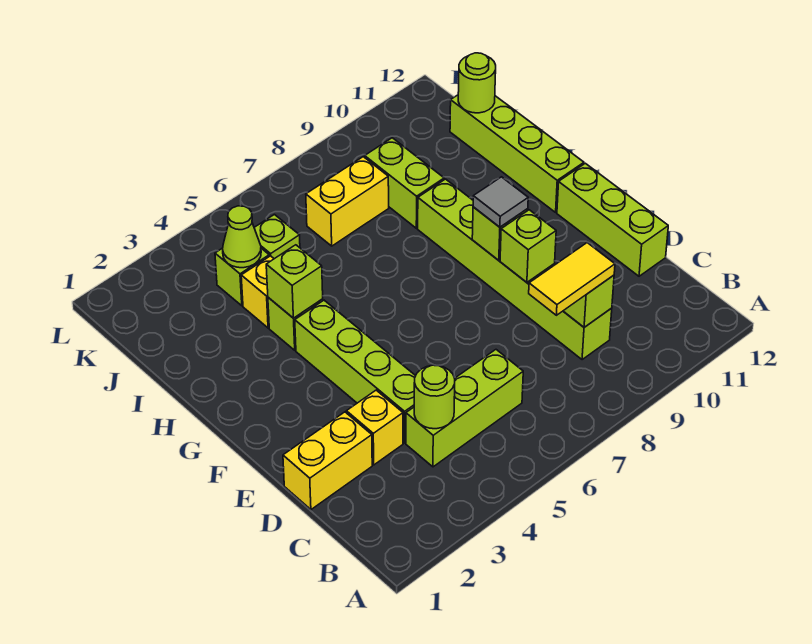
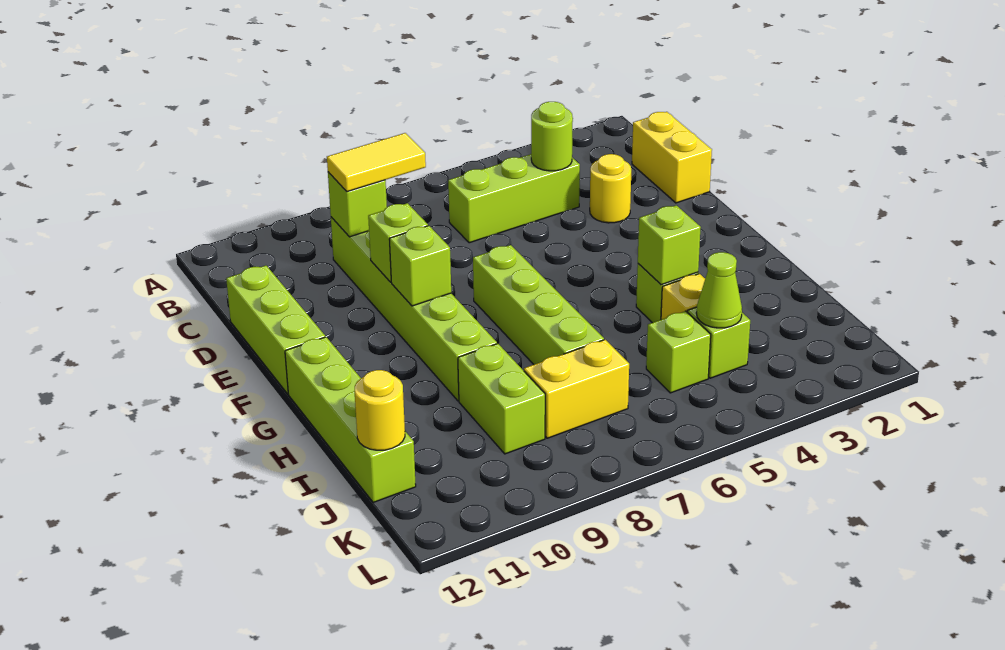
yellow 1x2 brick [283,412,372,509] -> yellow 1x2 brick turned to [632,112,712,203]
yellow 1x1 brick [346,390,403,465] -> yellow 1x1 round brick [590,154,631,223]
lime 1x4 brick [295,300,415,443] -> lime 1x4 brick moved to [473,245,604,364]
grey 1x1 tile [473,177,528,227] -> none
lime 1x1 round brick [458,53,496,113] -> yellow 1x1 round brick [355,370,405,450]

